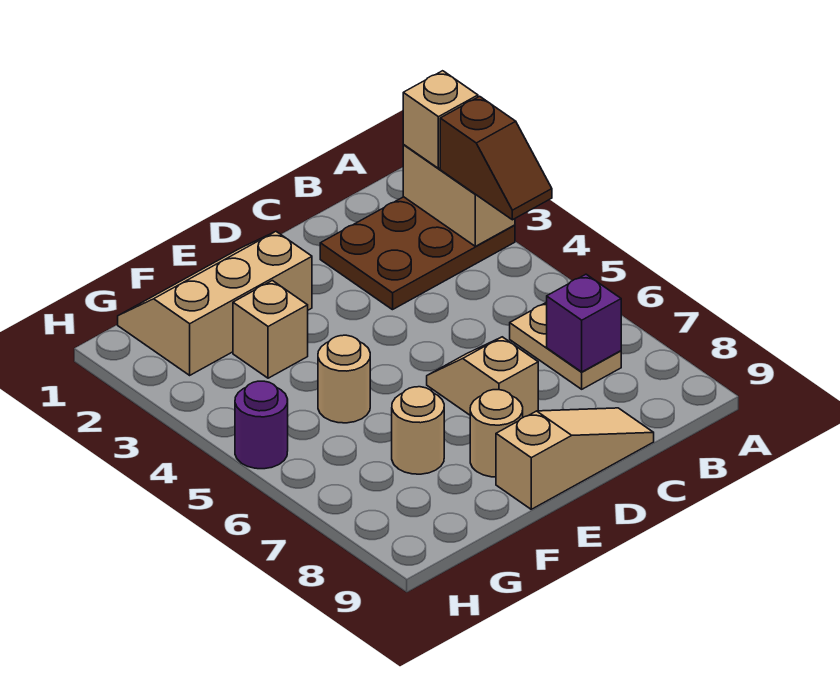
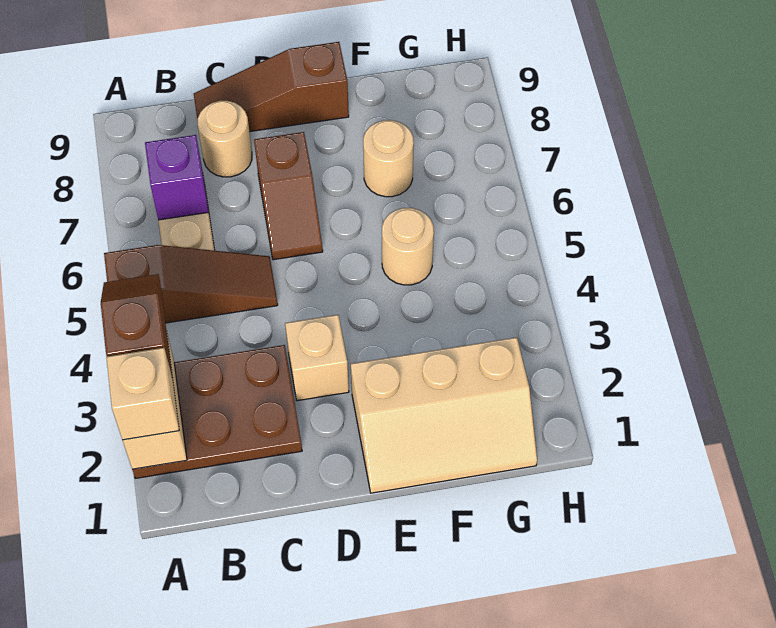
none -> brown 1x3 slope [104,245,278,323]
tan 1x3 slope [496,408,654,509] -> brown 1x3 slope [194,42,349,132]
tan 1x2 slope [427,337,538,417] -> brown 1x2 slope [254,132,323,260]
tan 1x1 round brick [470,390,523,477] -> tan 1x1 round brick moved to [198,101,252,177]
tan 1x1 brick [233,281,308,378] -> tan 1x1 brick moved to [285,315,349,401]
purple 1x1 round brick [235,381,288,469] -> none

